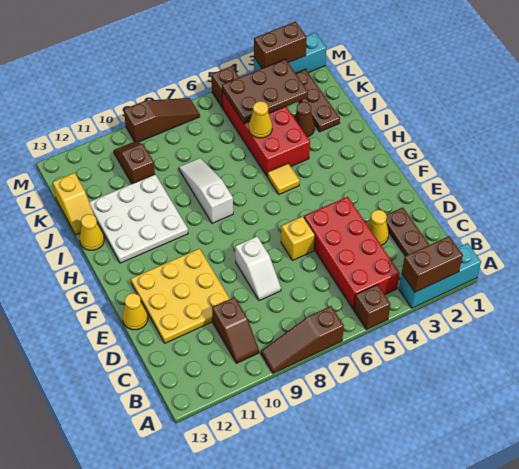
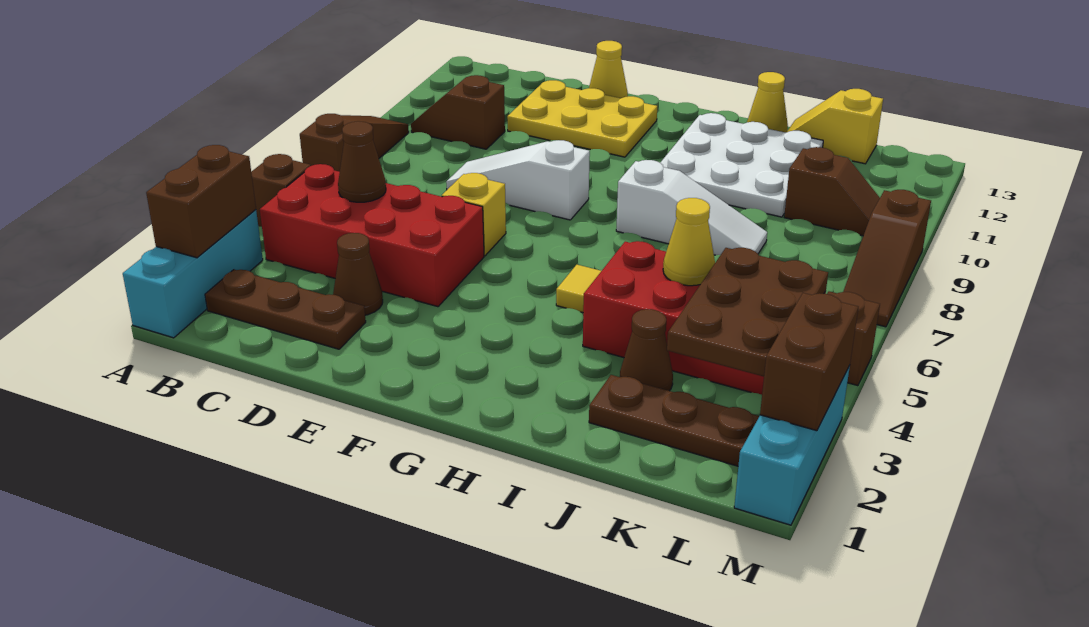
none -> brown 1x1 cone [338,121,386,202]
yellow 1x1 cone [368,210,389,245] -> brown 1x1 cone [333,233,383,315]
white 1x2 slope [235,237,281,301] -> white 1x3 slope [446,140,590,220]
yellow 3x3 plate [131,249,230,343] -> yellow 2x3 plate [507,80,657,157]

